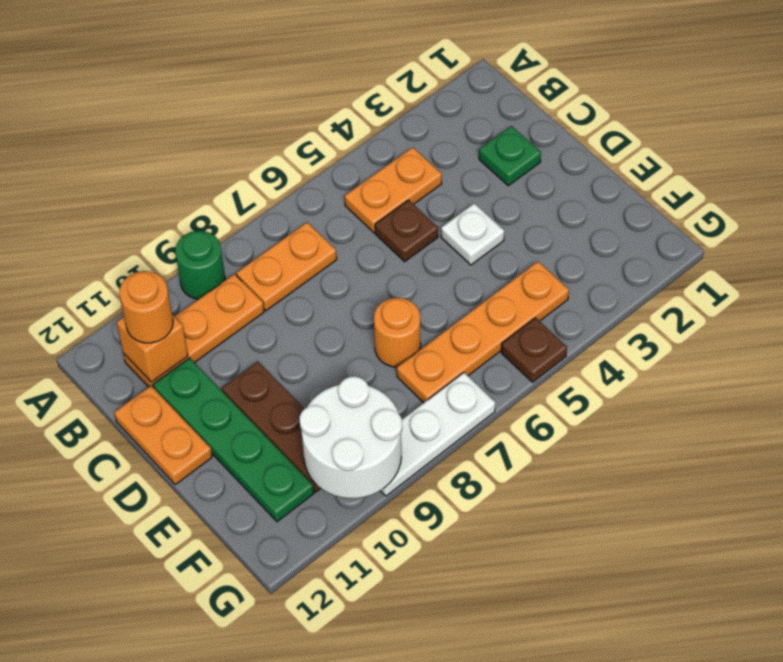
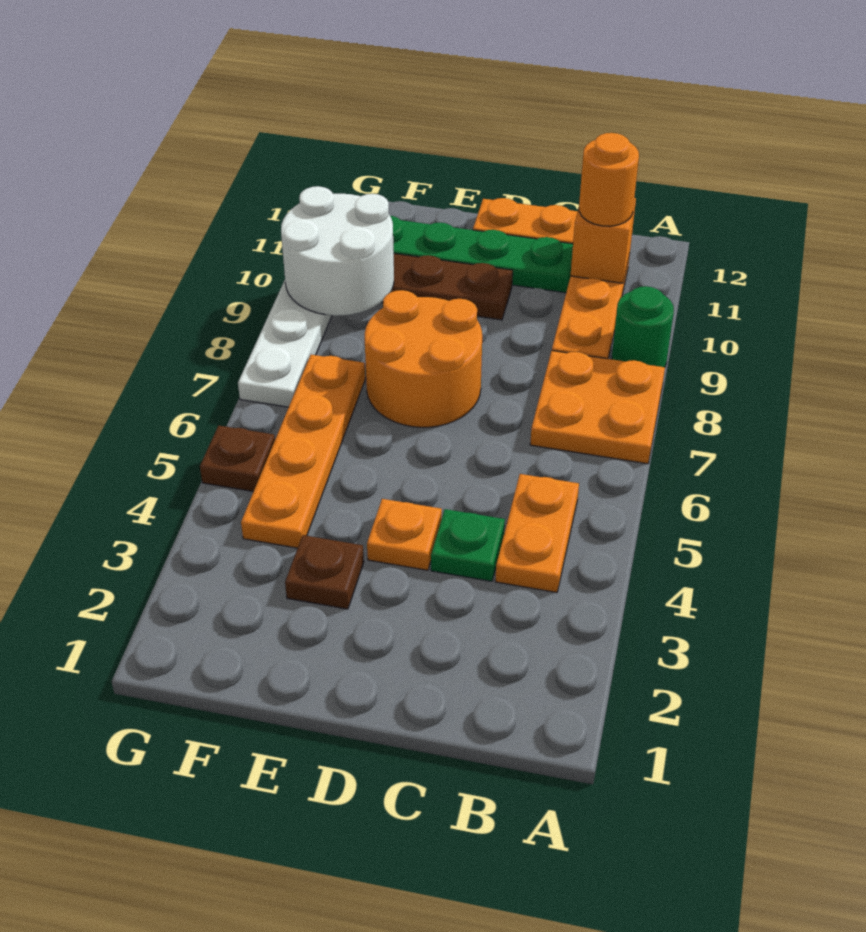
orange 1x2 plate [236,222,337,311] -> orange 2x2 plate [530,351,665,464]
green 1x1 plate [479,126,541,186] -> green 1x1 plate moved to [431,509,505,581]
brown 1x1 plate [375,200,438,262] -> brown 1x1 plate moved to [285,535,364,609]
white 1x1 plate [441,203,504,265] -> orange 1x1 plate [367,499,442,570]
orange 1x1 round brick [374,298,421,367] -> orange 2x2 round brick [365,290,482,427]

